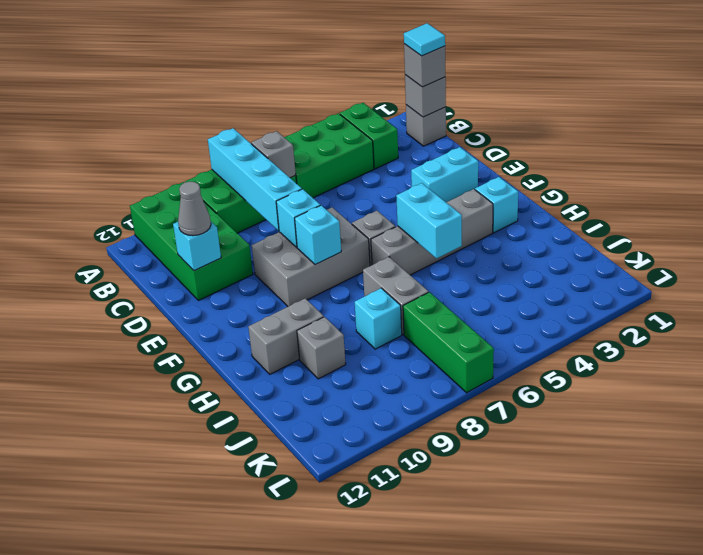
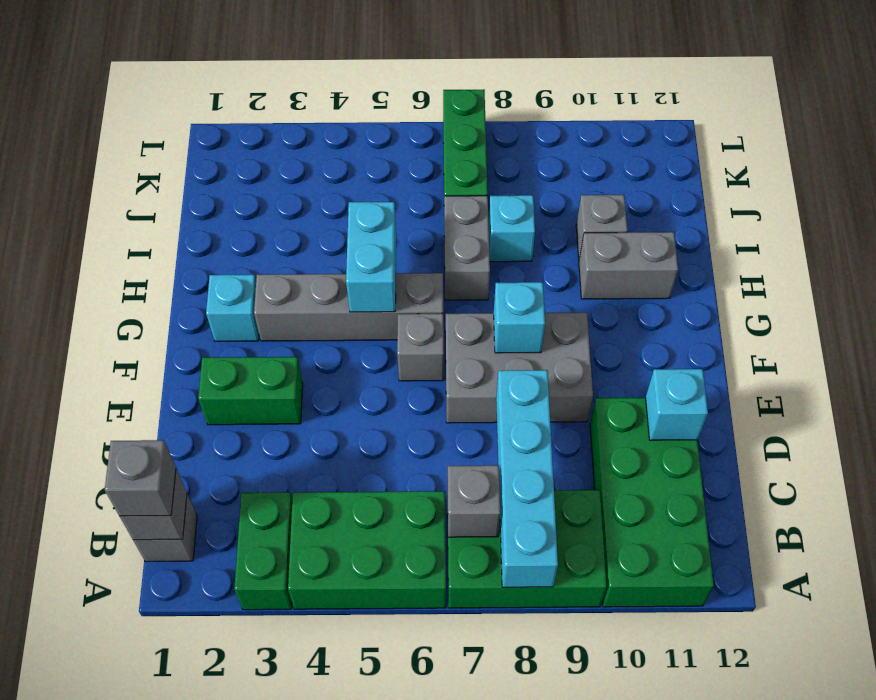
cyan 1x1 tile [404,23,445,56] -> none
grey 1x1 cone [178,182,211,236] -> none
cyan 1x2 brick [411,147,478,202] -> green 1x2 brick [198,357,303,425]
cyan 1x1 brick [276,189,320,247] -> none

